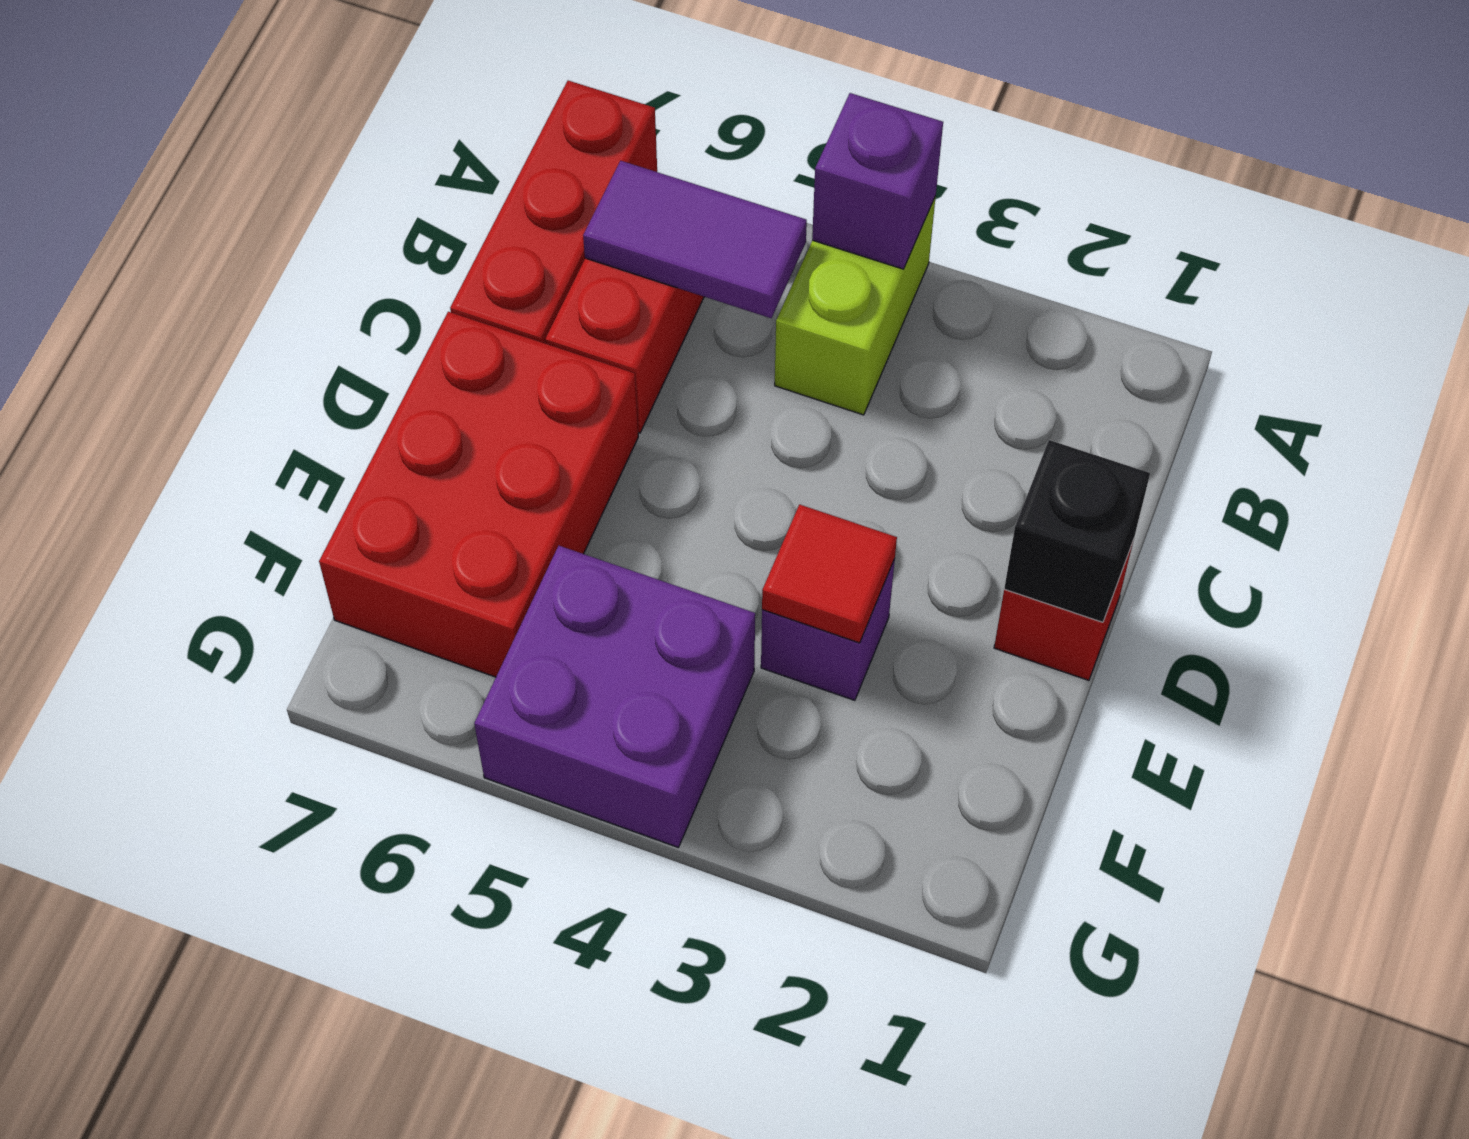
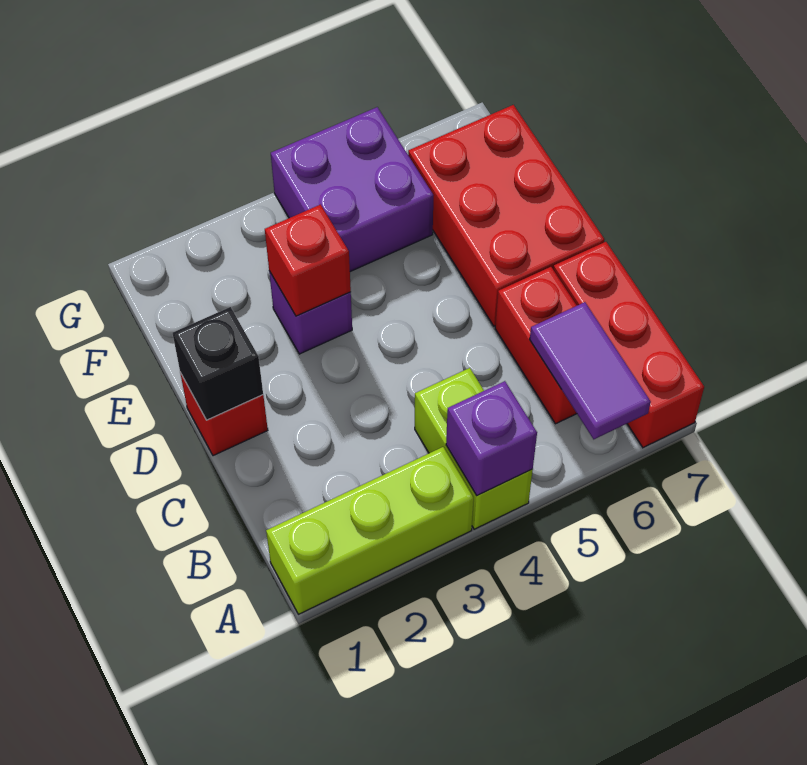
none -> lime 1x3 brick [266,447,474,614]
purple 1x2 tile [583,161,807,318] -> purple 1x2 tile turned to [530,302,651,439]
red 1x1 tile [762,505,897,643] -> red 1x1 brick [265,205,351,316]

